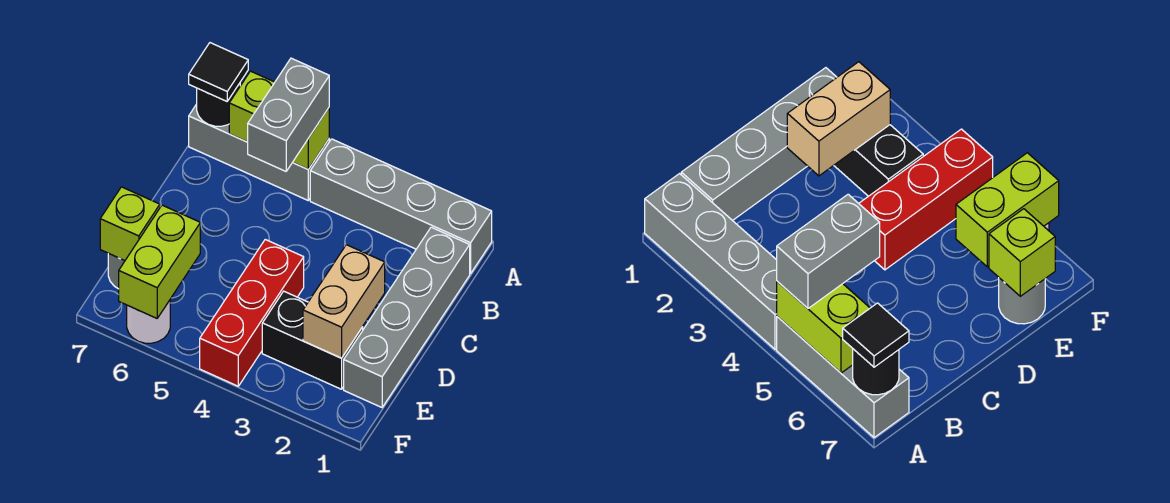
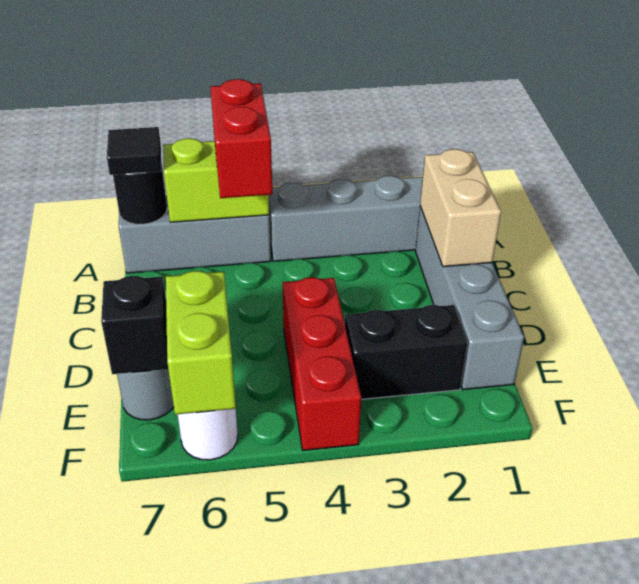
grey 1x2 brick [248,58,329,171] -> red 1x2 brick [210,79,273,198]
tan 1x2 brick [303,245,385,358] -> tan 1x2 brick moved to [420,149,501,267]
lime 1x1 brick [100,187,160,261] -> black 1x1 brick [101,276,168,374]

